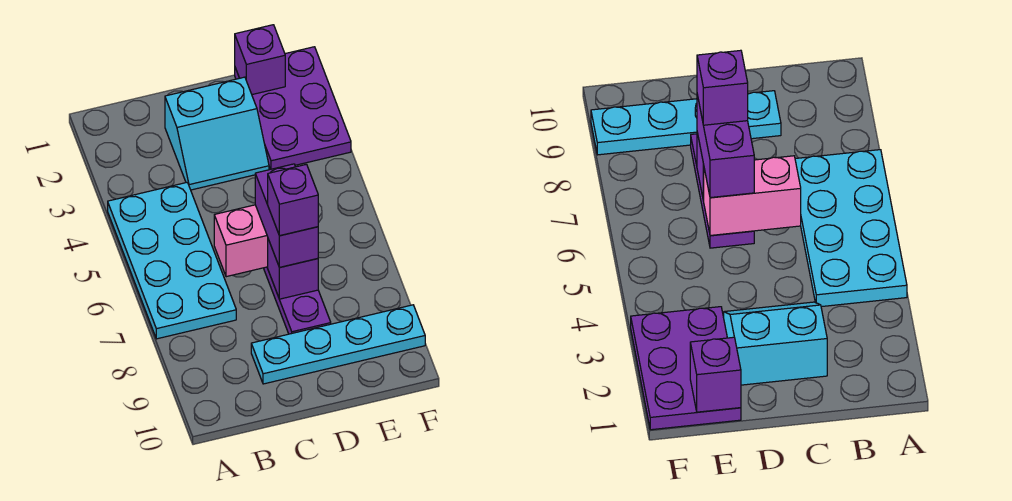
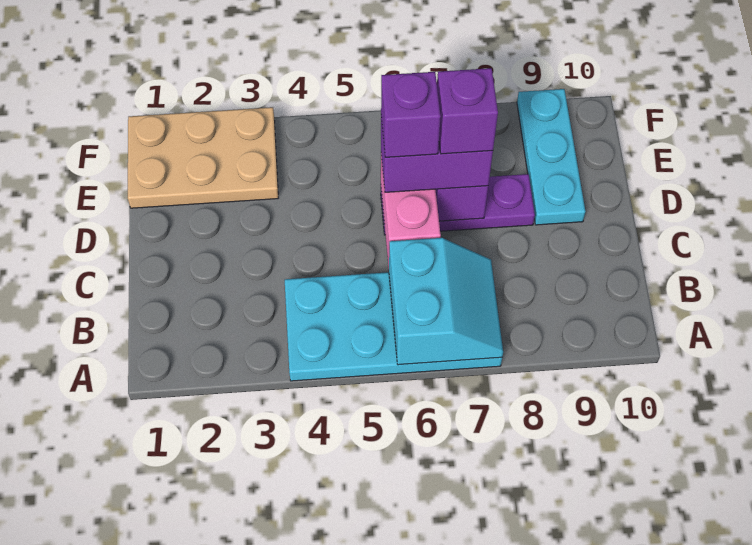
cyan 2x2 slope [165,77,269,190] -> cyan 2x2 slope moved to [389,238,503,365]
cyan 1x4 plate [251,305,425,384] -> cyan 1x3 plate [517,89,585,225]
purple 2x3 plate [235,47,351,169] -> tan 2x3 plate [128,107,278,208]
purple 1x1 brick [235,25,285,95] -> purple 1x1 brick moved to [381,72,441,157]

